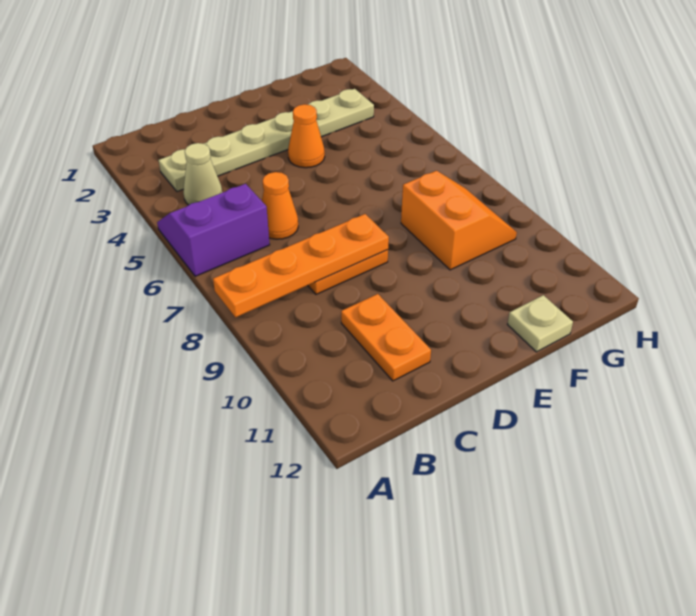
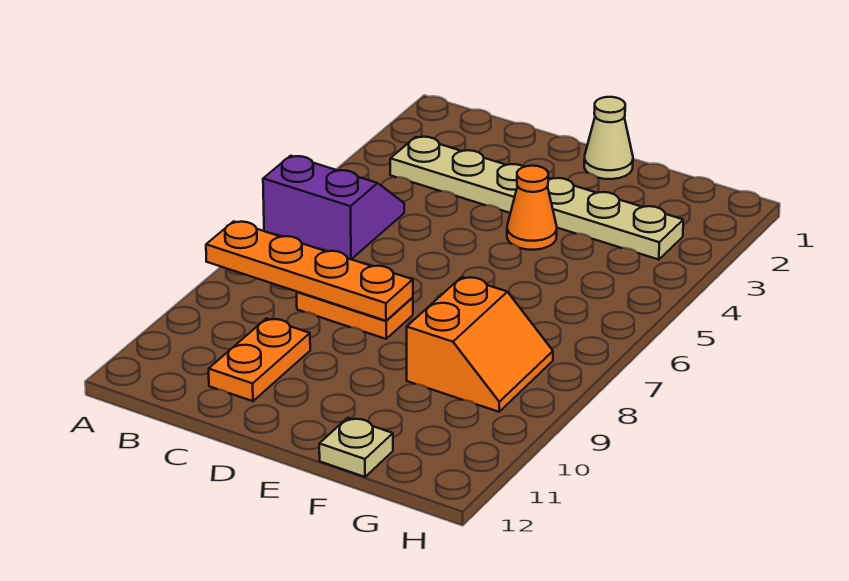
tan 1x1 cone [183,143,222,205] -> tan 1x1 cone moved to [584,97,633,179]
orange 1x1 cone [262,172,298,239] -> none

